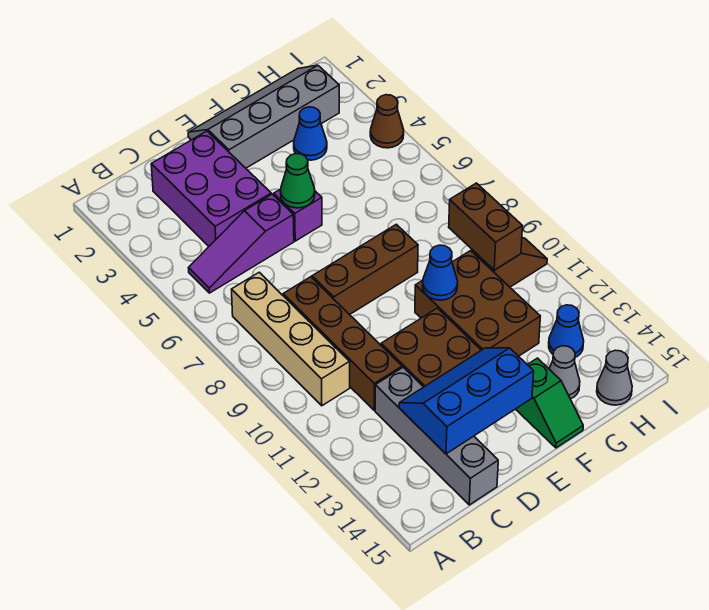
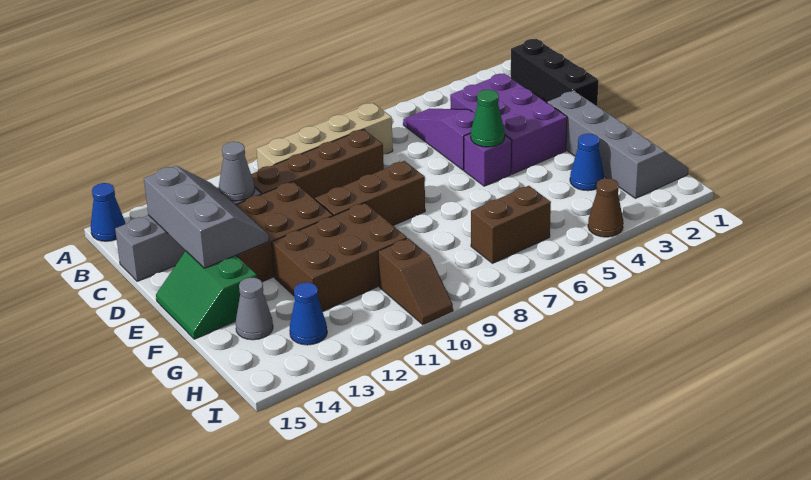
none -> black 1x3 brick [511,39,599,106]
purple 2x3 brick [151,131,271,246] -> purple 2x3 brick turned to [450,73,567,174]
blue 2x3 slope [399,348,534,454] -> grey 2x3 slope [144,166,269,268]
brown 1x3 brick [312,224,418,315] -> brown 1x3 brick turned to [315,161,425,225]
blue 1x1 cone [423,245,458,300] -> blue 1x1 cone moved to [91,183,125,241]
green 1x2 slope [516,358,583,448] -> green 2x2 slope [156,251,257,339]
brown 1x2 brick [449,183,522,270] -> brown 1x2 brick moved to [471,186,551,263]
grey 1x1 cone [597,350,632,405] -> grey 1x1 cone moved to [219,142,255,201]

